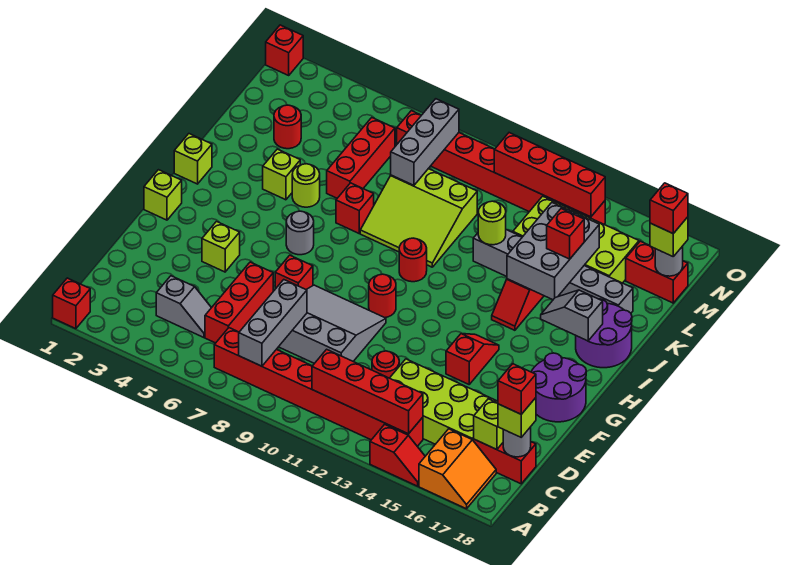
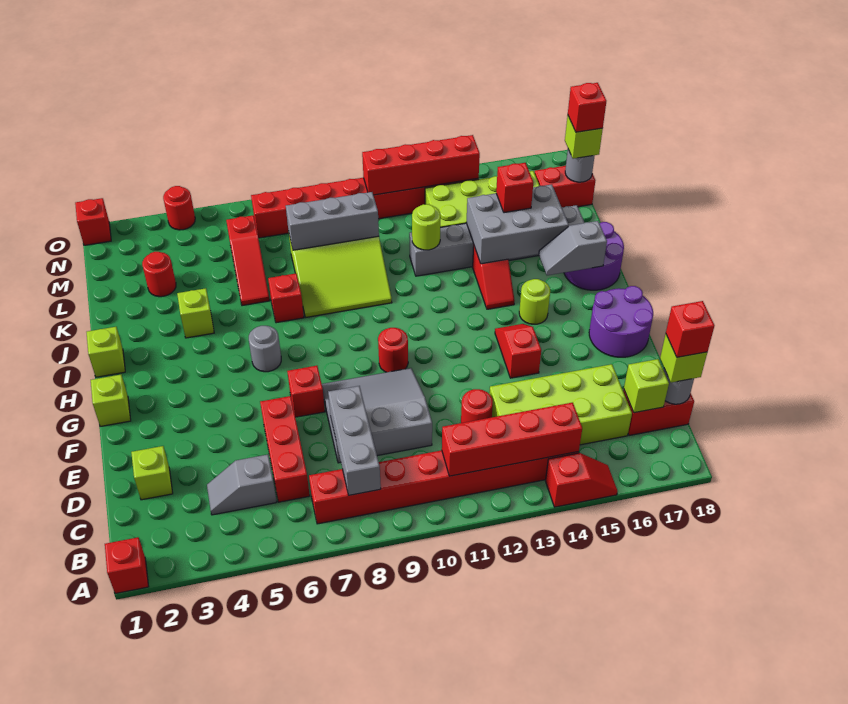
orange 2x2 slope [419,429,496,509] -> none
grey 1x2 slope [156,276,211,338] -> grey 1x2 slope turned to [207,455,277,515]
lime 1x1 brick [202,222,240,272] -> lime 1x1 brick moved to [131,446,173,500]
red 1x1 round brick [399,238,427,282] -> red 1x1 round brick moved to [163,186,195,230]
lime 1x1 round brick [292,164,320,207] -> lime 1x1 round brick moved to [519,279,550,324]
grey 2x3 brick [507,203,599,300] -> grey 2x3 brick turned to [466,184,569,264]
red 1x3 brick [327,118,395,198] -> red 1x3 slope [226,215,270,306]
grey 1x3 brick [391,99,459,185] -> grey 1x3 brick turned to [286,192,379,250]

